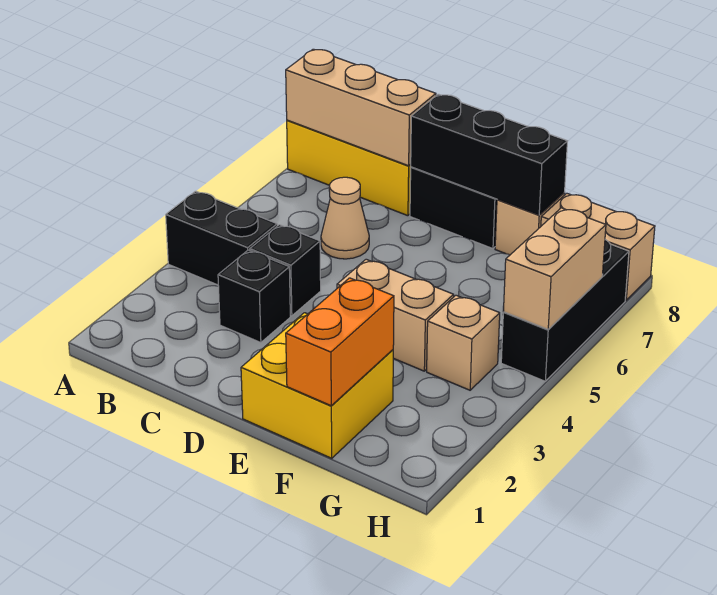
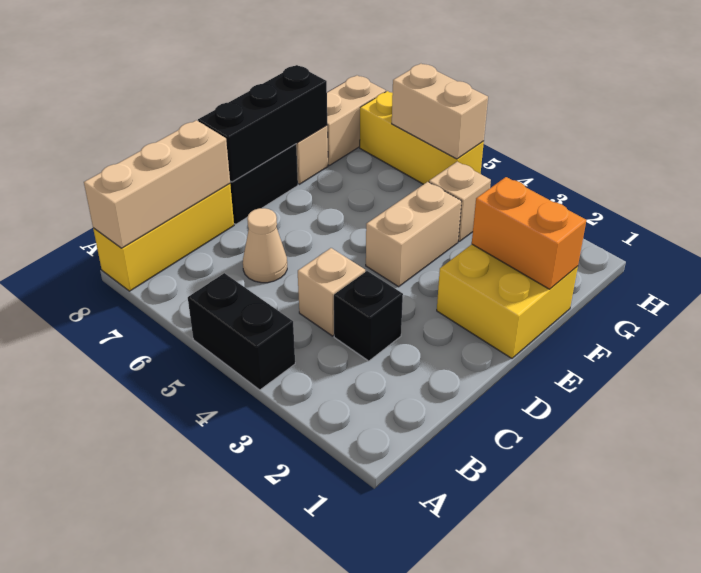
black 1x2 brick [166,191,277,285] -> black 1x2 brick turned to [188,273,295,390]
black 1x1 brick [250,225,321,316] -> tan 1x1 brick [298,248,365,336]
black 1x3 brick [501,240,629,381] -> yellow 1x3 brick [360,91,484,184]

